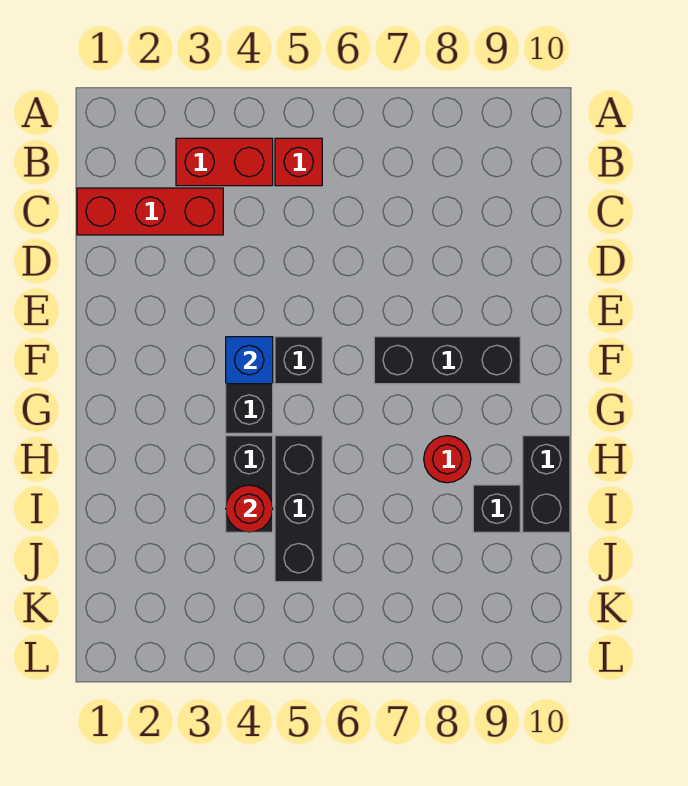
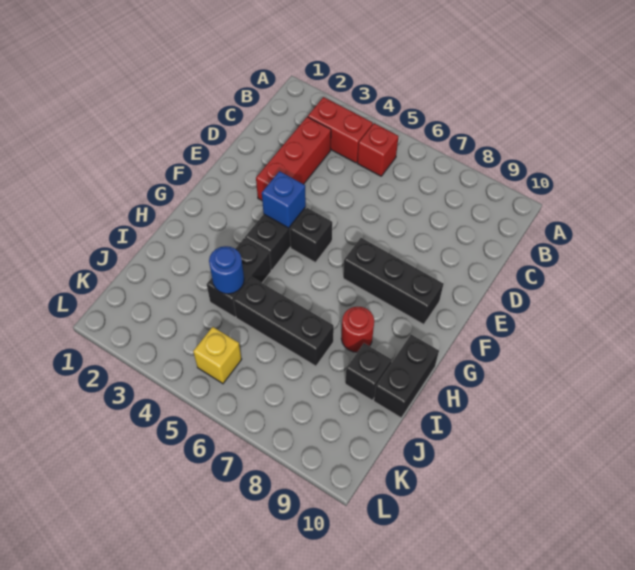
red 1x3 brick [77,188,223,235] -> red 1x3 brick turned to [256,117,331,200]
black 1x3 brick [275,436,322,582] -> black 1x3 brick turned to [234,277,334,366]
red 1x1 round brick [226,485,273,532] -> blue 1x1 round brick [209,246,244,294]
none -> yellow 1x1 brick [193,327,242,384]

